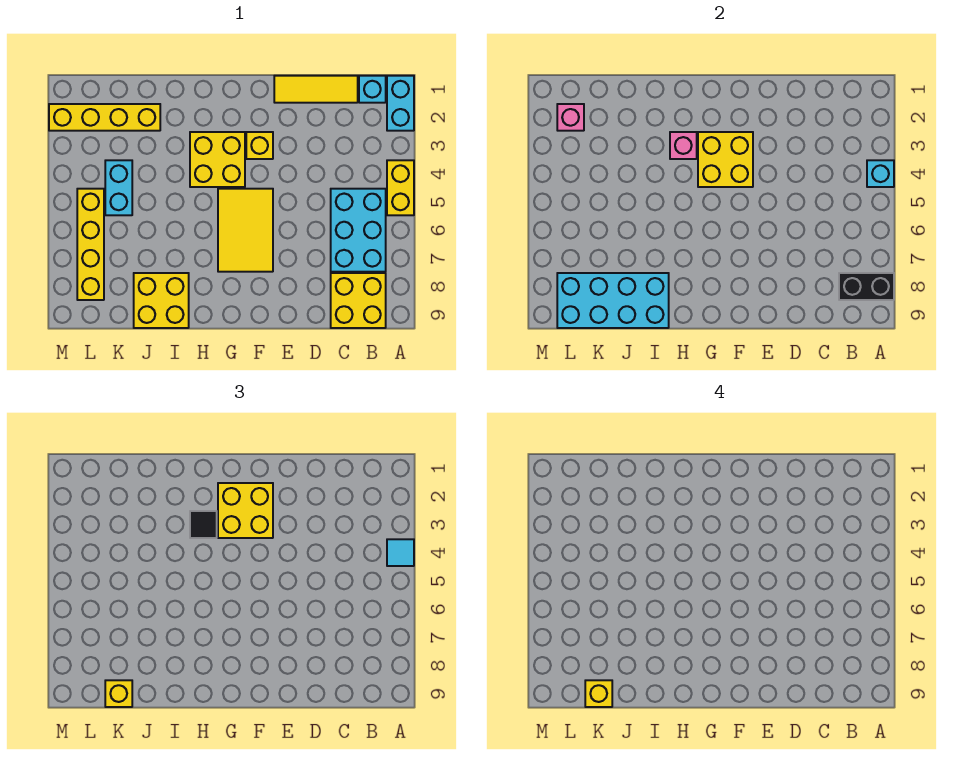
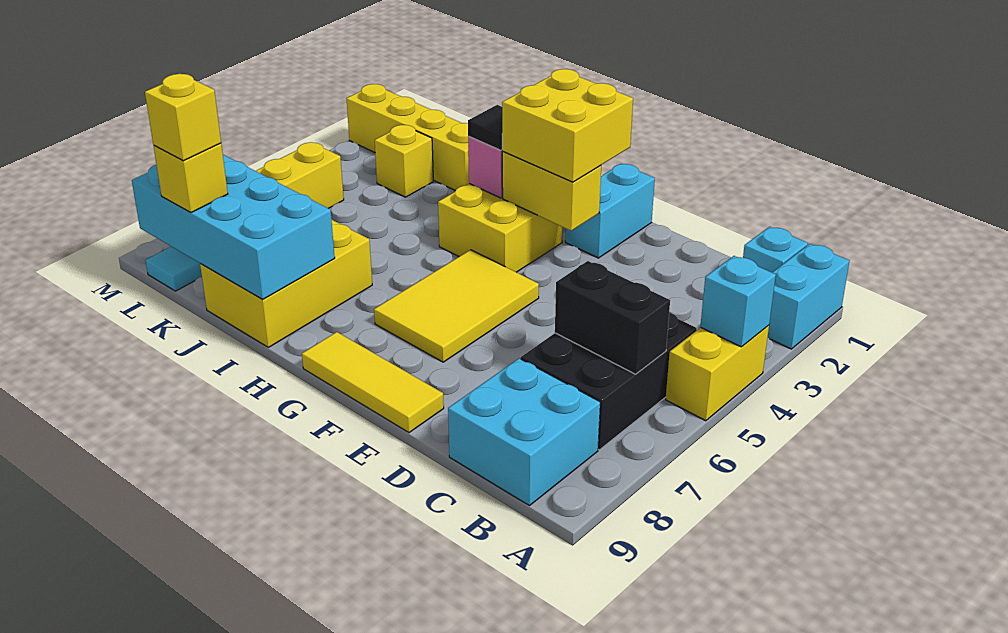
cyan 1x1 tile [387,539,414,566] -> cyan 1x1 tile moved to [146,247,202,291]
black 1x2 brick [839,273,894,300] -> black 1x2 brick moved to [555,261,670,374]
cyan 2x3 brick [331,189,386,272] -> black 2x3 brick [521,312,697,450]
yellow 2x2 brick [331,273,386,328] -> cyan 2x2 brick [448,358,600,506]
yellow 1x3 tile [274,76,358,103] -> yellow 1x3 tile moved to [302,332,444,433]
yellow 1x1 brick [246,132,273,159] -> yellow 1x1 brick moved to [375,125,433,197]
yellow 2x2 brick [698,132,753,187] -> yellow 1x2 brick [502,152,601,231]
yellow 2x2 brick [134,273,189,328] -> yellow 2x3 brick [200,220,372,347]
cyan 1x2 brick [105,160,132,215] -> cyan 1x2 brick moved to [565,164,655,258]
pink 1x1 brick [557,104,584,131] -> none

